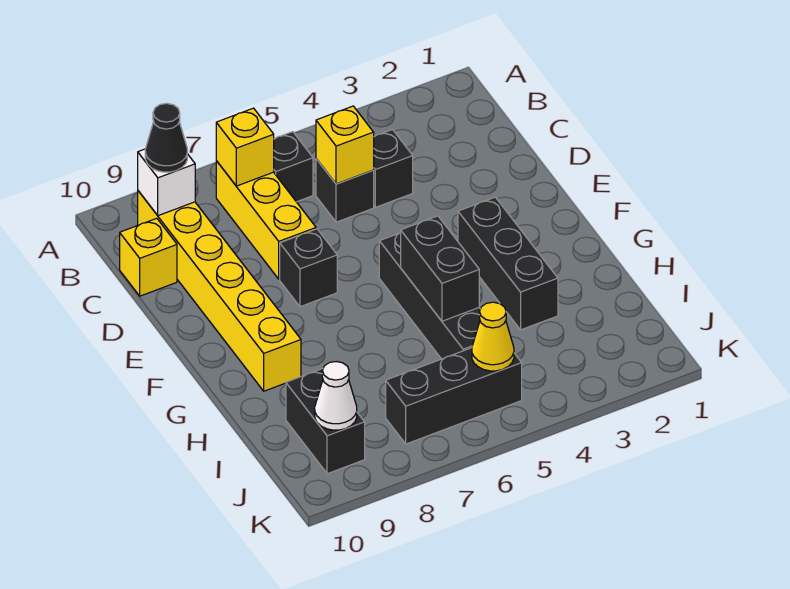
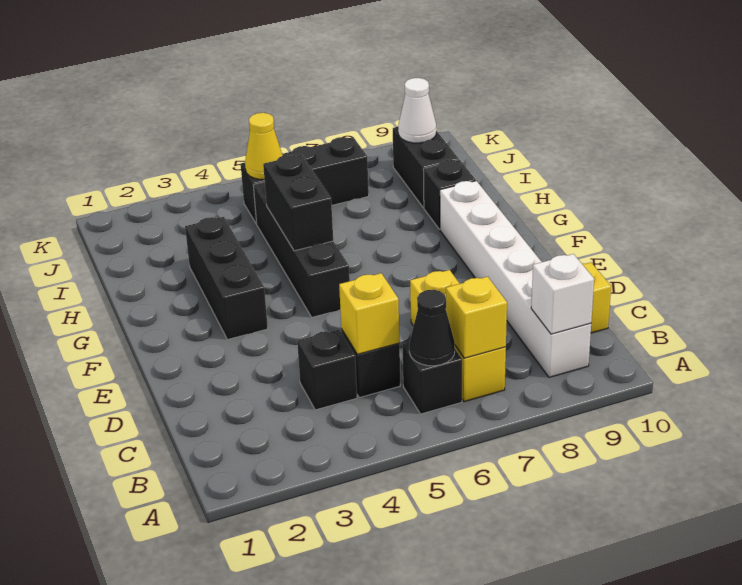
yellow 1x6 brick [138,191,301,391] -> white 1x6 brick [440,181,591,377]
black 1x1 cone [145,103,187,172] -> black 1x1 cone moved to [409,290,455,366]
black 1x1 brick [280,229,337,307] -> black 1x1 brick moved to [423,160,476,229]

